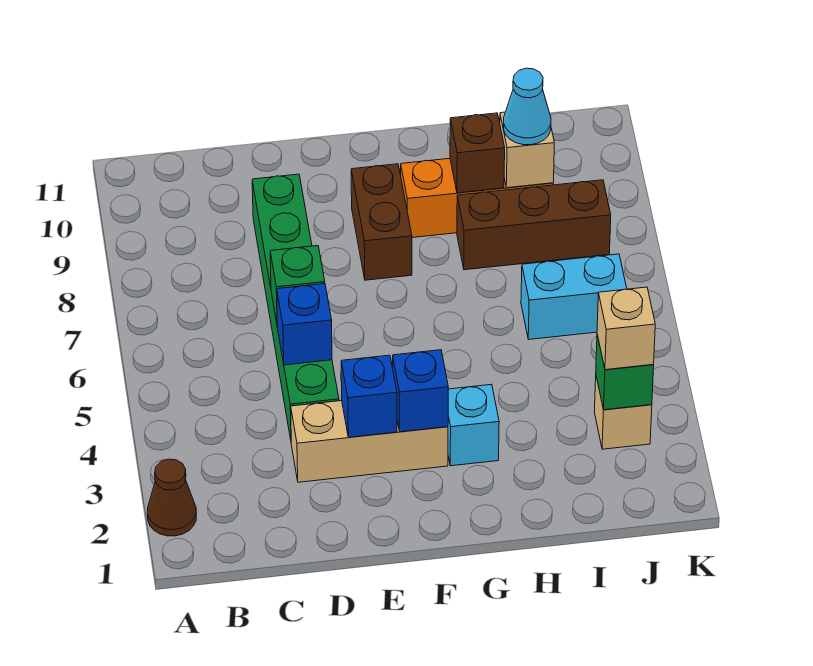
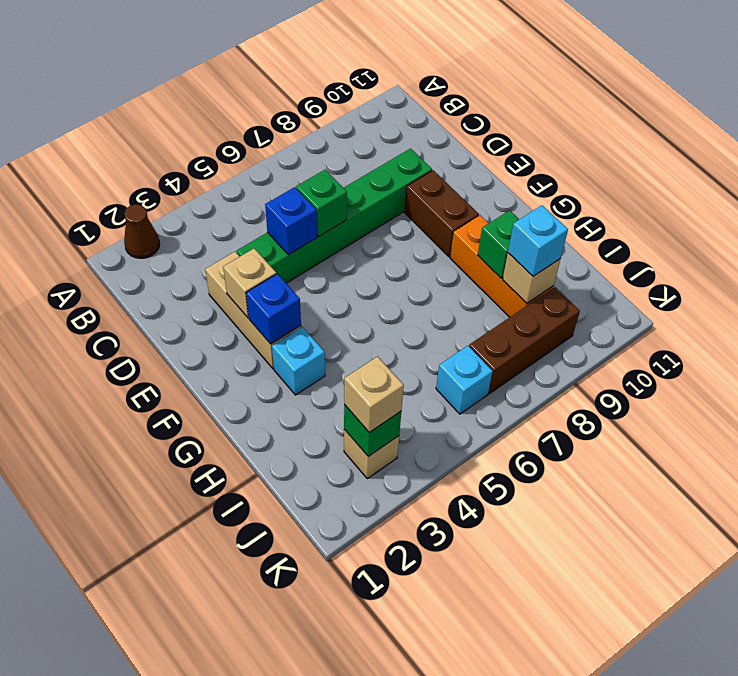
blue 1x1 brick [341,355,397,437] -> tan 1x1 brick [223,248,276,318]
brown 1x2 brick [351,164,412,280] -> brown 1x2 brick turned to [405,170,479,257]
brown 1x3 brick [457,180,611,270] -> brown 1x3 brick turned to [469,287,580,394]
brown 1x1 brick [450,113,505,193] -> green 1x1 brick [478,210,519,278]
cyan 1x2 brick [521,254,627,339] -> cyan 1x1 brick [436,346,493,414]
cyan 1x1 cone [504,68,551,145] -> cyan 1x1 brick [508,205,568,276]

